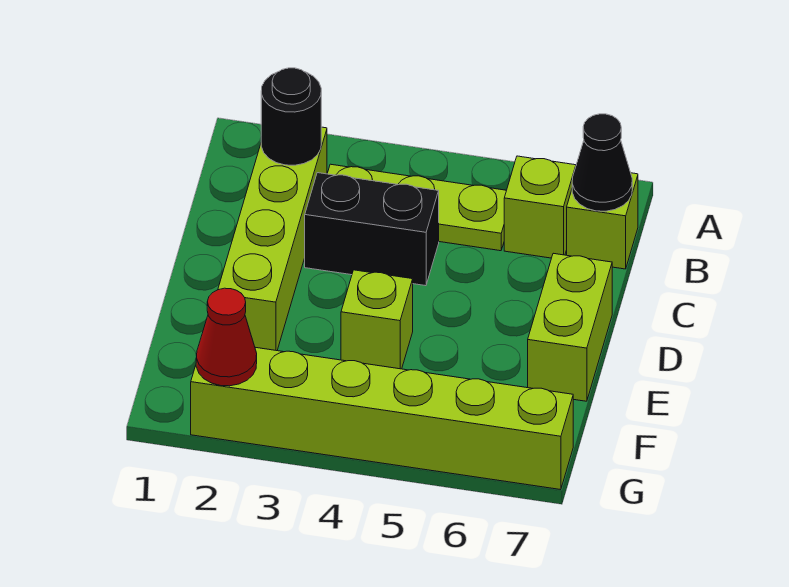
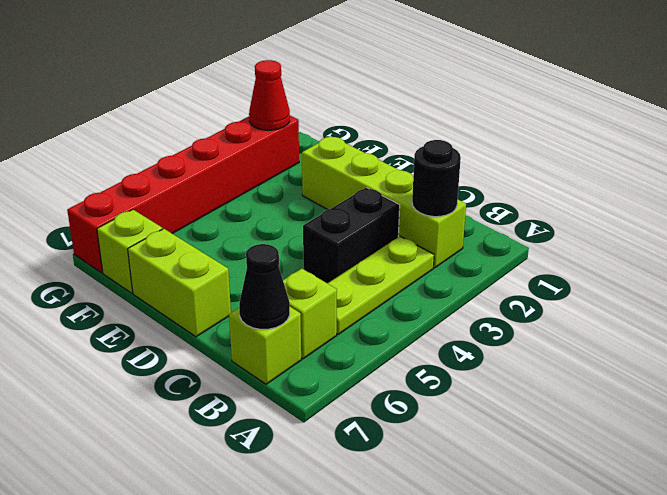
lime 1x1 brick [341,270,413,369] -> lime 1x1 brick moved to [97,210,162,293]
lime 1x6 brick [191,347,573,490] -> red 1x6 brick [67,116,299,273]

